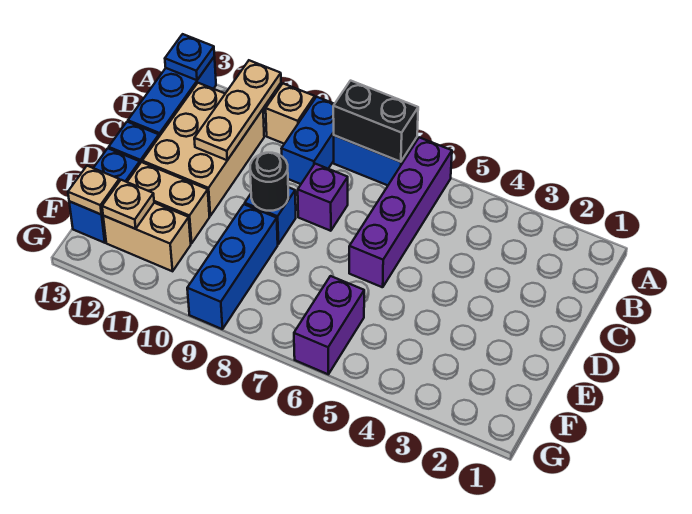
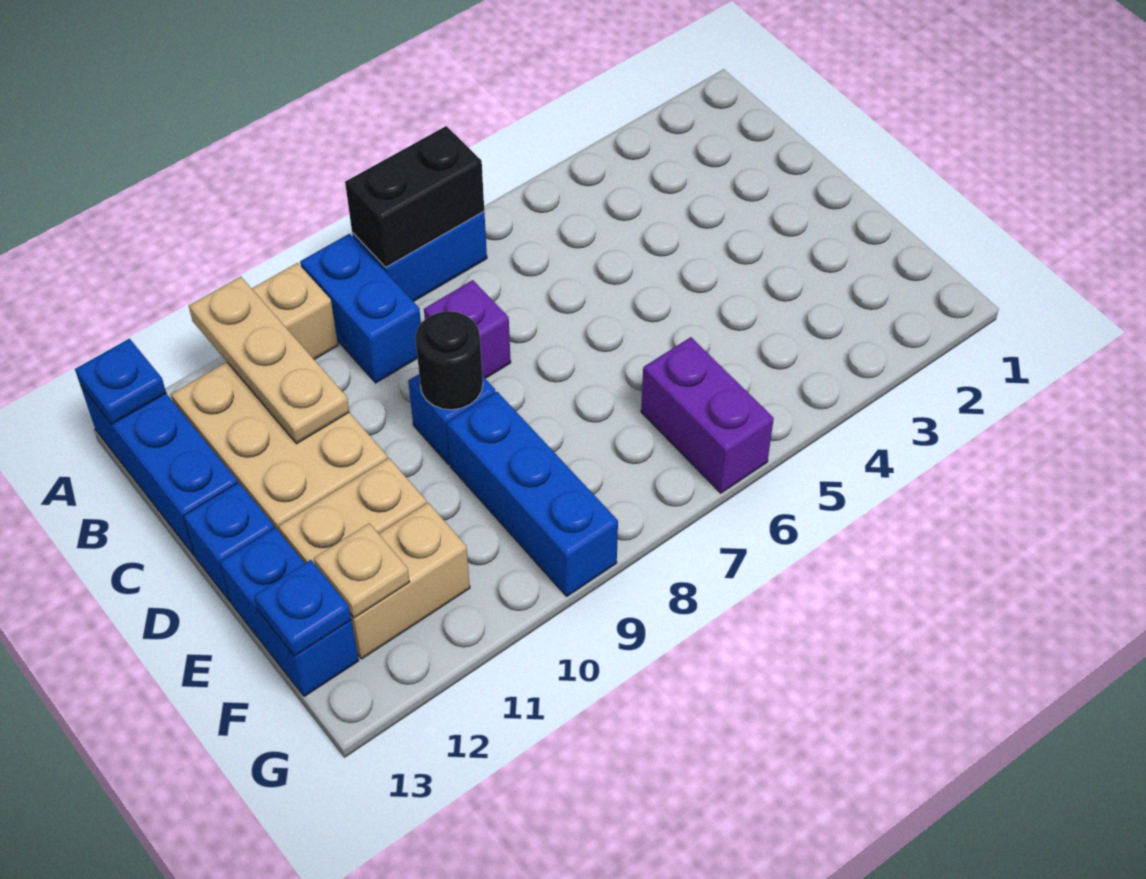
purple 1x4 brick [349,137,452,287] -> none
tan 1x1 plate [68,166,120,214] -> blue 1x1 plate [254,560,351,656]

